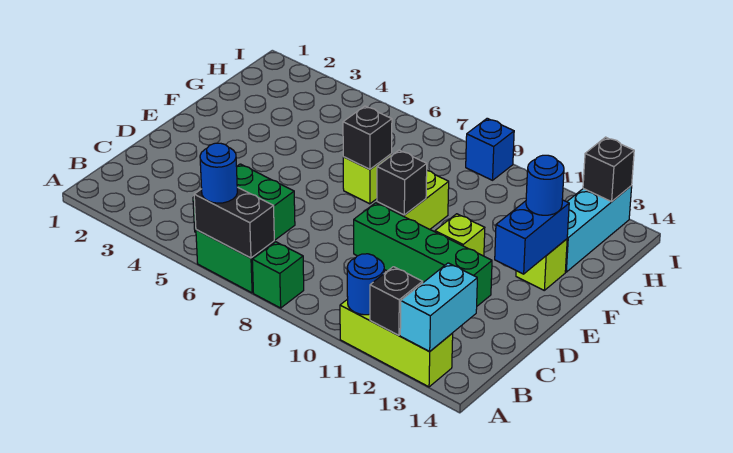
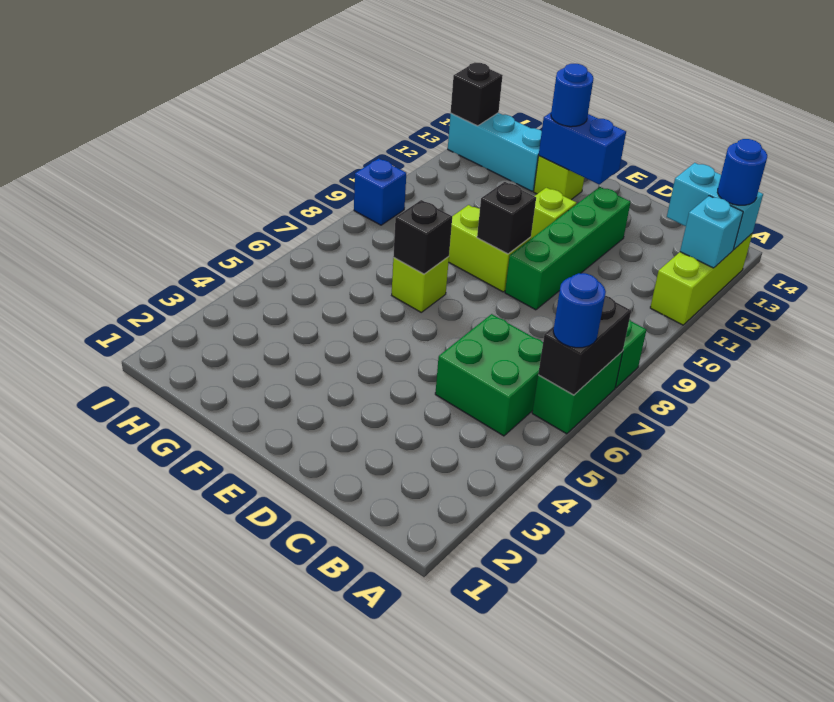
blue 1x1 round brick [347,254,384,315] -> blue 1x1 round brick moved to [717,139,767,205]
black 1x1 brick [370,267,423,335] -> cyan 1x1 brick [680,196,743,268]

